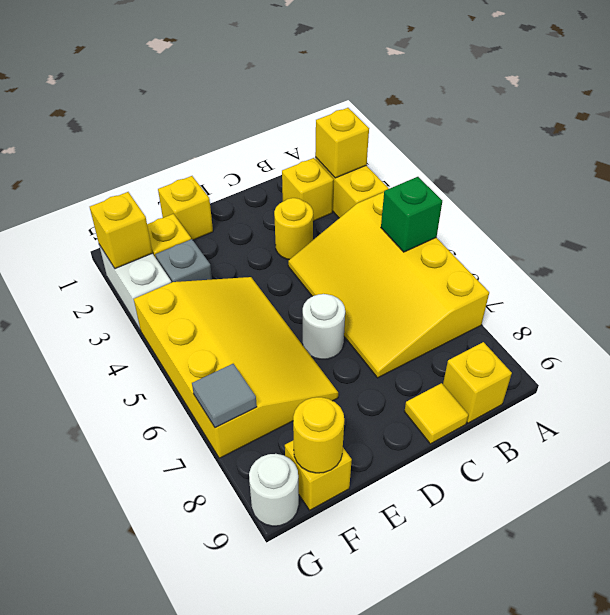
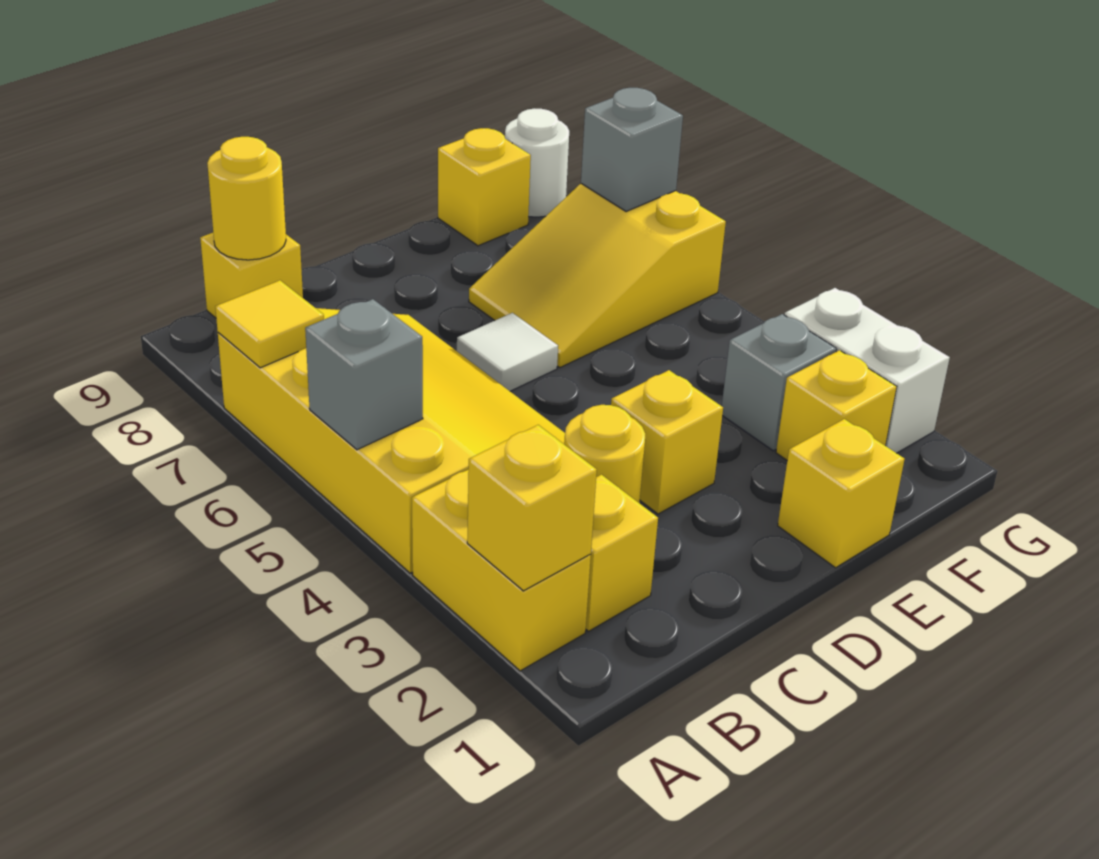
green 1x1 brick [381,177,442,252] -> grey 1x1 brick [305,299,423,450]
yellow 1x1 tile [404,383,468,444] -> yellow 1x1 tile moved to [215,280,324,368]
white 1x1 round brick [303,294,345,359] -> white 1x1 tile [457,313,558,391]
yellow 3x4 slope [134,277,338,458] -> yellow 2x3 slope [469,184,726,367]
yellow 1x1 round brick [293,397,344,473] -> yellow 1x1 round brick moved to [207,137,286,260]
yellow 1x1 brick [90,192,152,269] -> yellow 1x1 brick moved to [611,370,723,514]
grey 1x1 tile [192,364,257,428] -> grey 1x1 brick [581,88,683,212]

